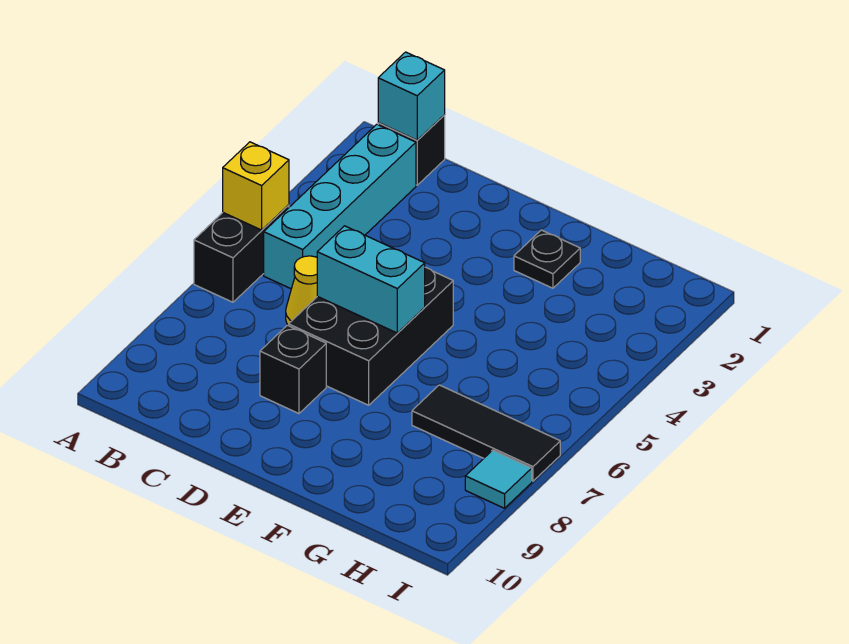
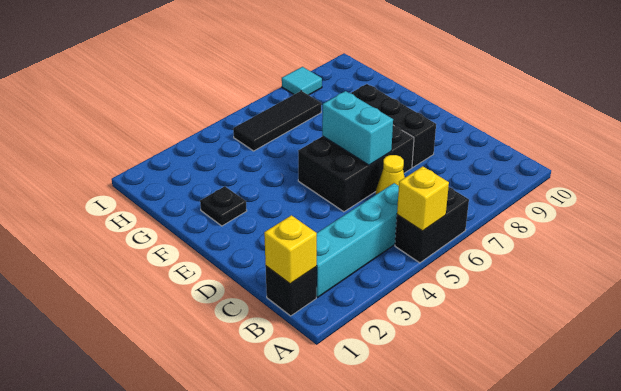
cyan 1x1 brick [378,52,445,140] -> yellow 1x1 brick [264,215,317,284]
black 1x1 brick [260,325,326,413] -> black 1x3 brick [351,84,436,167]
black 1x3 tile [412,385,560,481] -> black 1x3 tile turned to [233,91,321,151]

